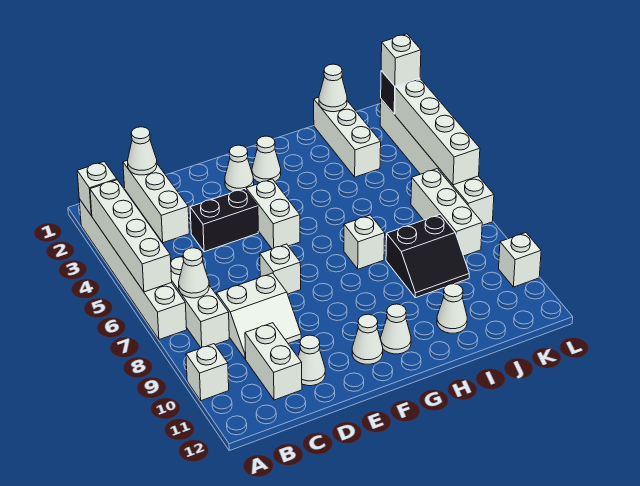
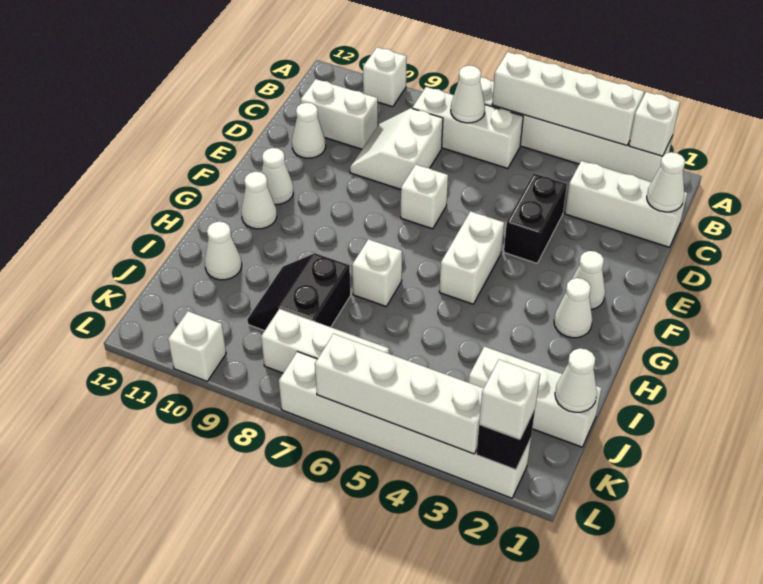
white 1x2 brick [246,179,300,249] -> white 1x2 brick turned to [439,211,504,304]

